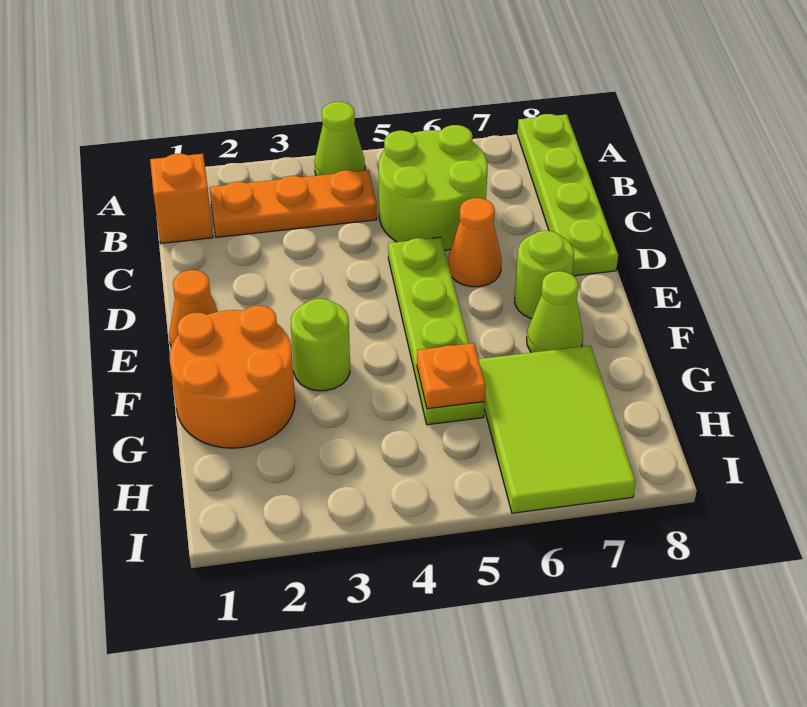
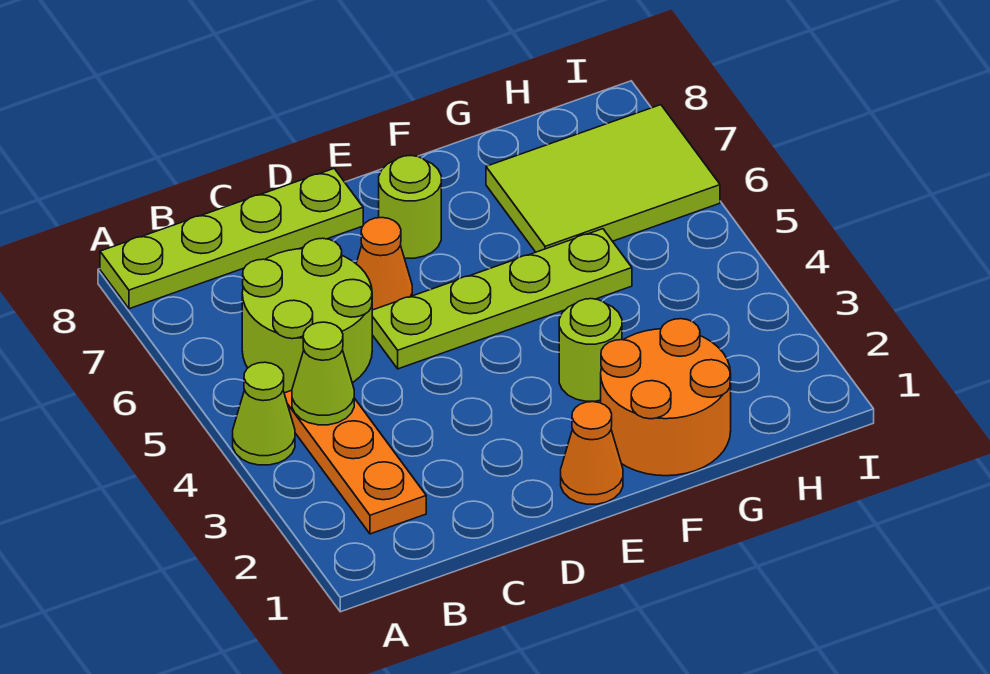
orange 1x1 brick [150,154,213,243] -> none
lime 1x1 cone [527,271,583,353] -> lime 1x1 cone moved to [292,322,354,425]
orange 1x1 plate [417,343,486,409] -> none

